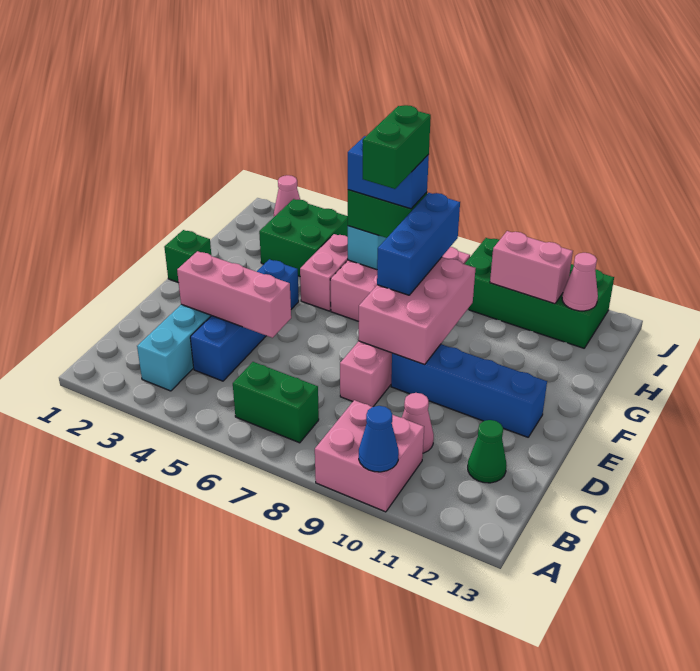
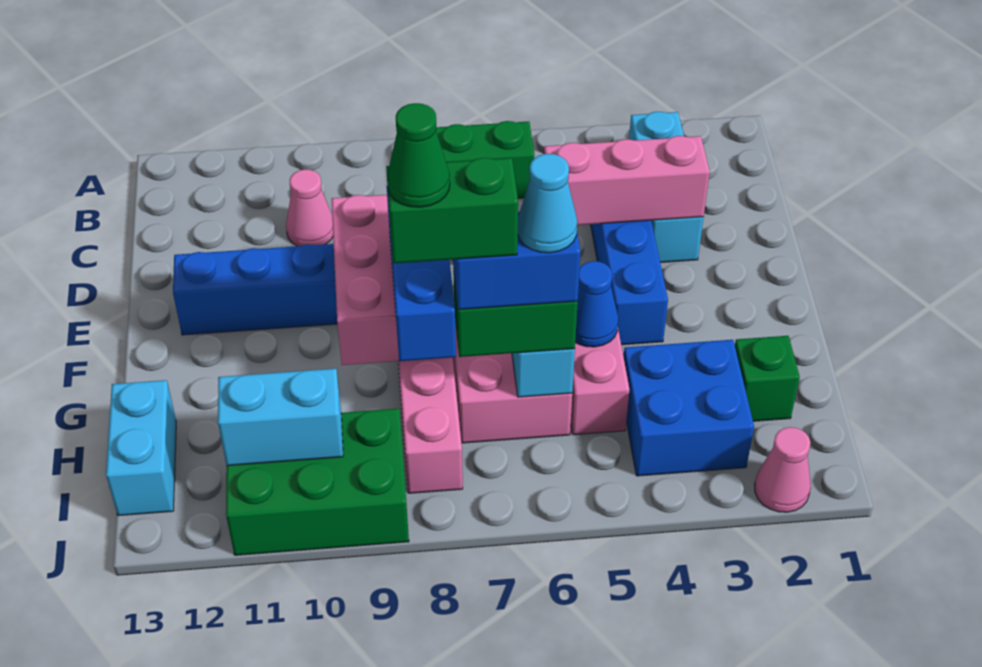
pink 2x2 brick [315,400,424,512] -> none
blue 1x1 cone [359,406,399,472] -> blue 1x1 cone moved to [575,261,618,347]
green 1x1 cone [468,420,507,483] -> green 1x1 cone moved to [387,103,450,207]
green 1x1 brick [164,230,211,283] -> green 1x1 brick moved to [735,336,800,421]
green 1x2 brick [363,105,431,189] -> green 1x2 brick turned to [386,158,518,263]
green 2x2 brick [259,199,348,277] -> blue 2x2 brick [624,340,754,476]
none -> cyan 1x1 cone [518,154,577,253]
none -> cyan 1x2 brick [106,380,176,516]
green 2x4 brick [465,238,614,348] -> green 2x3 brick [226,409,409,555]
pink 1x2 brick [490,231,573,304] -> cyan 1x2 brick [218,369,343,466]
pink 1x1 cone [562,253,598,311] -> none

